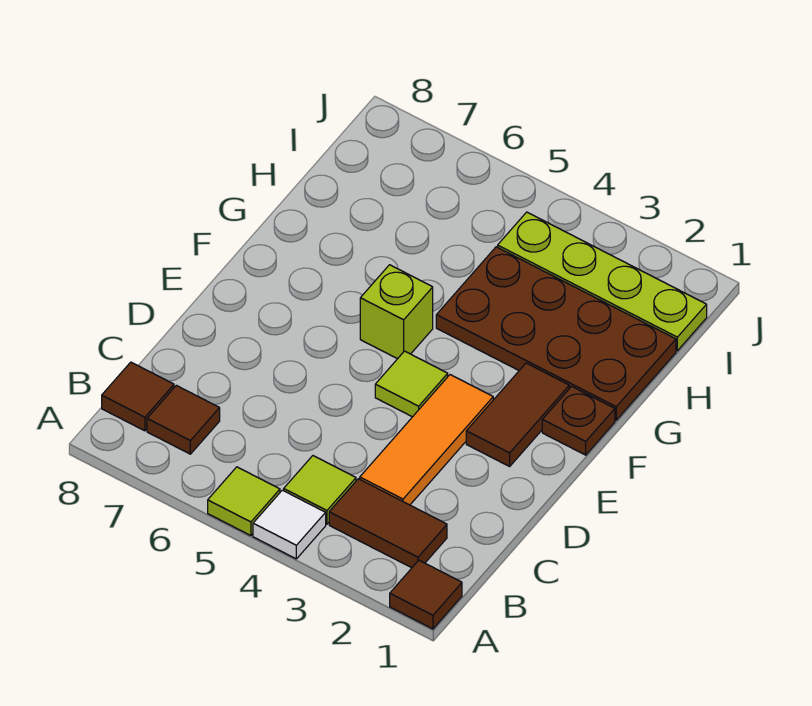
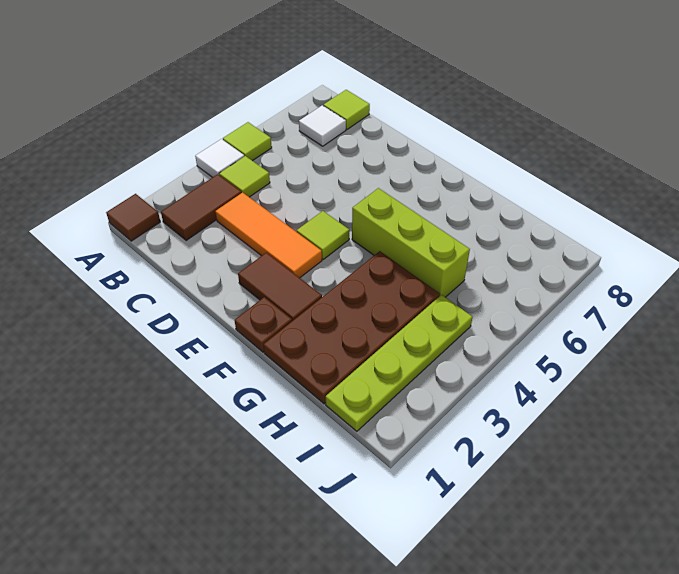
brown 1x1 tile [147,385,220,454] -> white 1x1 tile [299,105,346,146]
brown 1x1 tile [102,362,174,431] -> lime 1x1 tile [323,90,370,129]
lime 1x1 brick [360,265,433,359] -> lime 1x3 brick [352,188,470,297]

